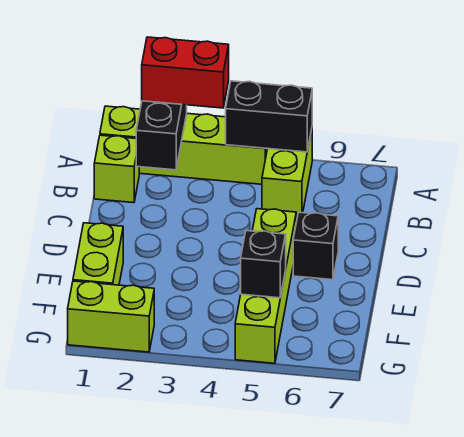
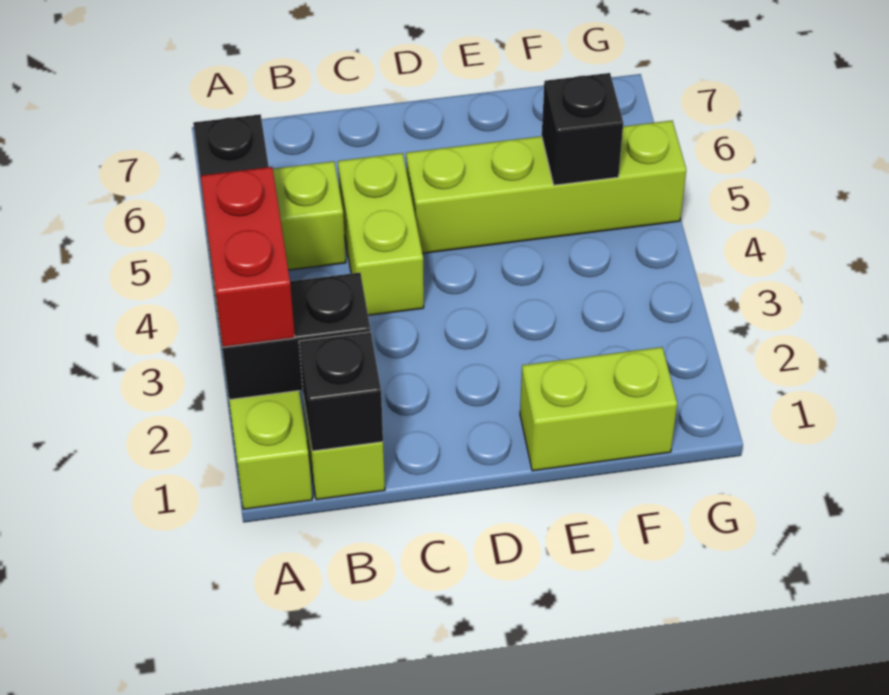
black 1x1 brick [293,212,338,280] -> black 1x1 brick moved to [299,332,383,451]
lime 1x2 brick [68,281,154,352] -> lime 1x2 brick moved to [338,153,424,315]

